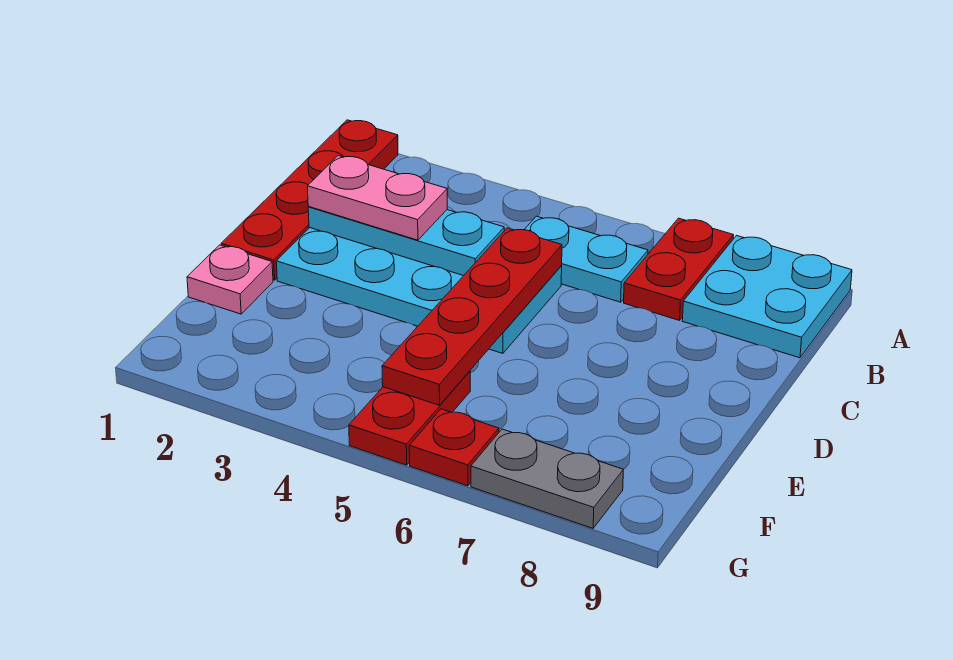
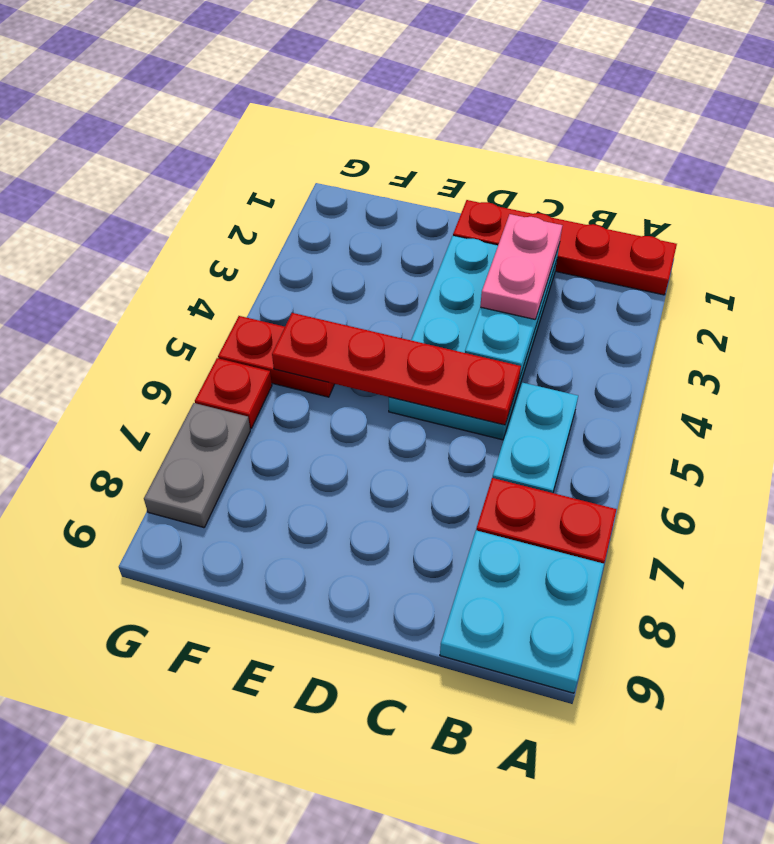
pink 1x1 plate [187,245,273,314] -> none

